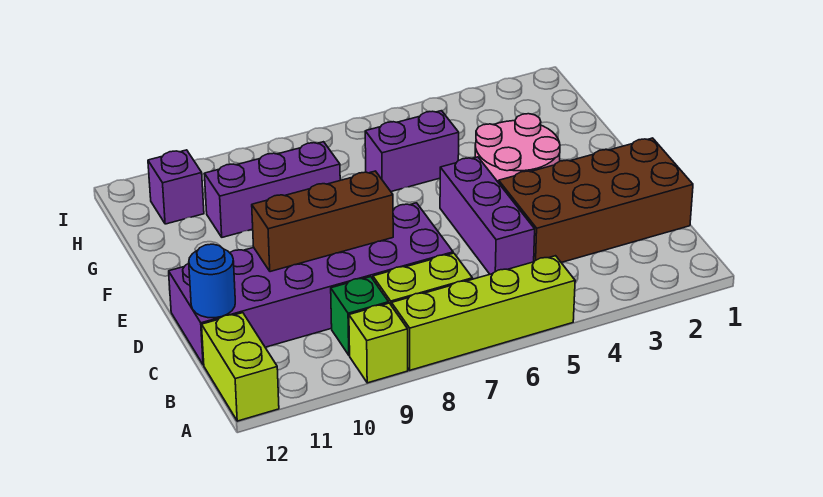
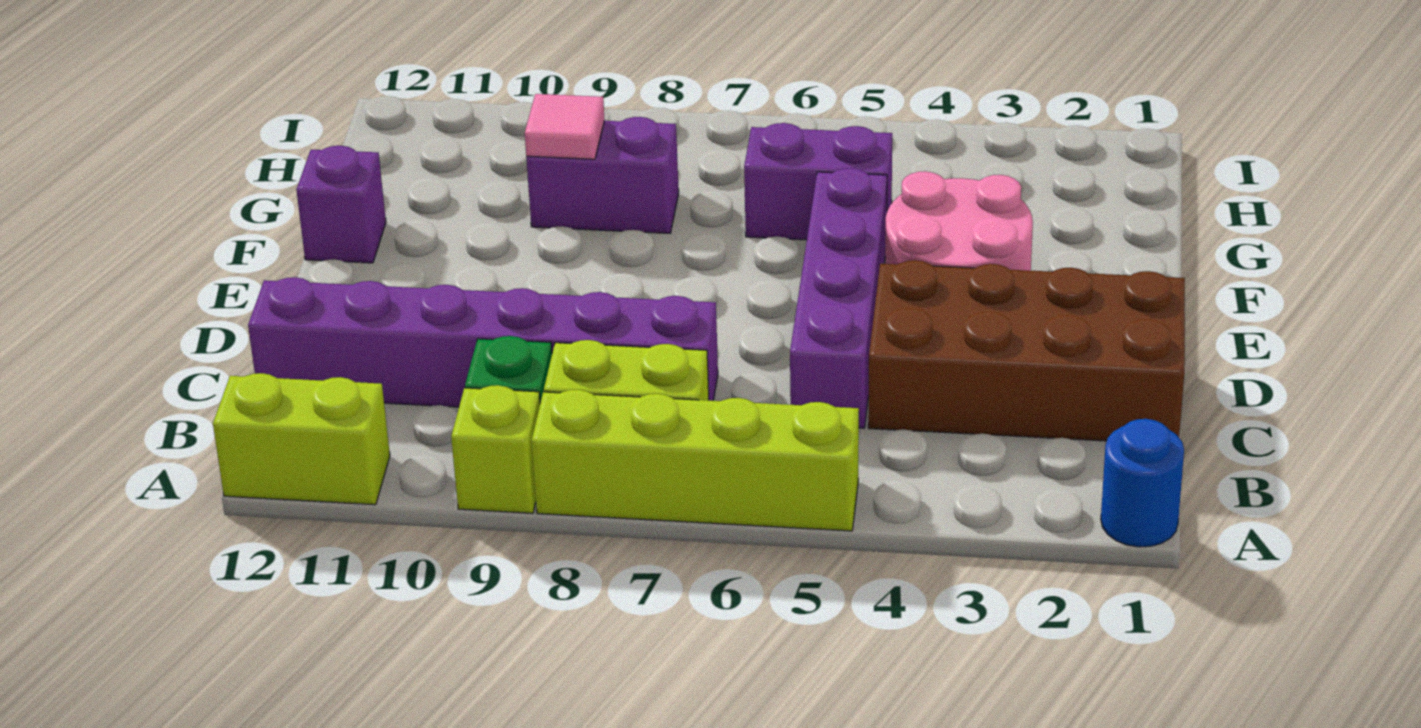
lime 1x2 brick [202,313,279,421] -> lime 1x2 brick turned to [213,373,390,505]
purple 1x3 brick [440,157,535,274] -> purple 1x4 brick [790,168,887,428]
purple 2x6 brick [169,203,453,365] -> purple 1x6 brick [248,277,718,407]
blue 1x1 round brick [189,244,235,318] -> blue 1x1 round brick moved to [1101,419,1184,547]
brown 1x3 brick [252,171,393,272] -> none
purple 1x3 brick [204,142,340,237] -> purple 1x2 brick [526,117,679,233]
none -> pink 1x1 tile [525,94,605,159]
purple 1x1 brick [148,150,204,224] -> purple 1x1 brick moved to [296,146,386,263]

